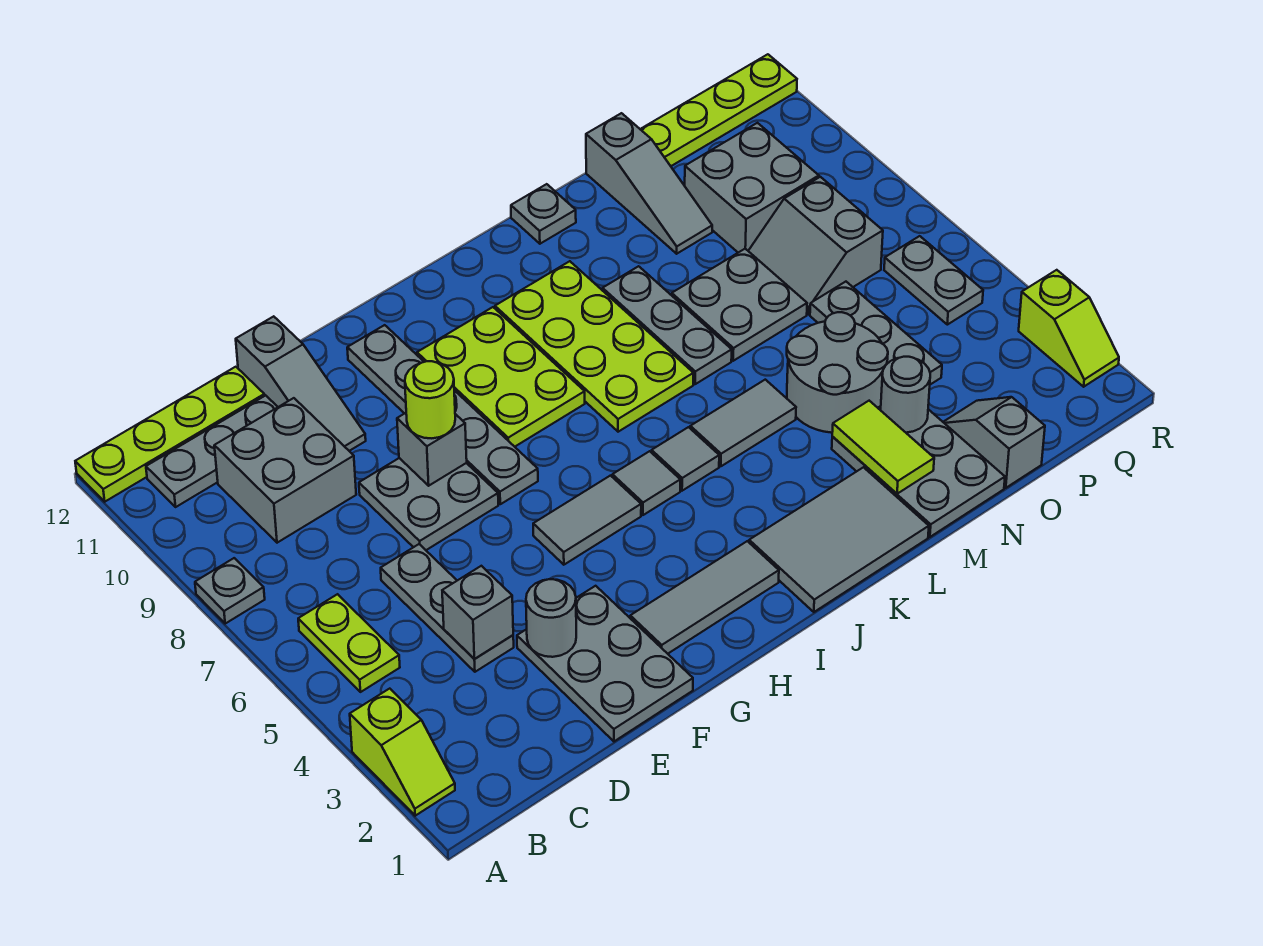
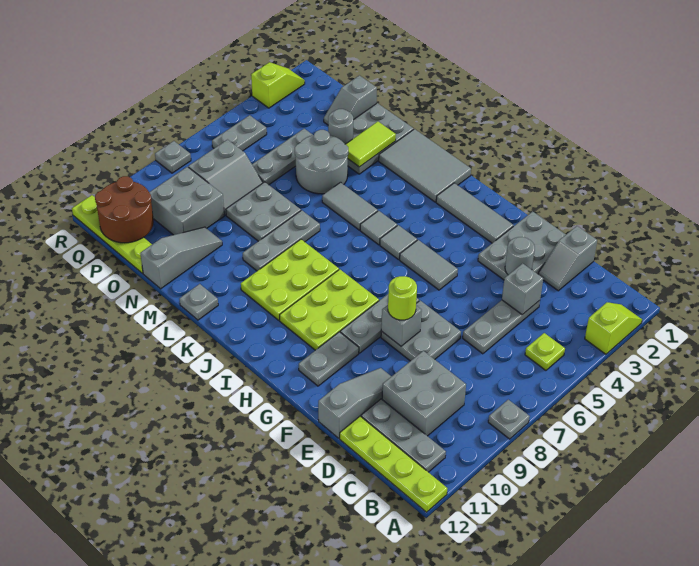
lime 1x2 plate [298,594,400,692] -> lime 1x1 plate [525,333,565,370]
none -> grey 1x2 slope [538,226,597,291]
lime 2x4 plate [495,261,694,432] -> lime 2x3 plate [241,239,339,320]
none -> brown 2x2 round brick [95,176,154,243]
none -> grey 1x1 plate [155,141,191,173]

